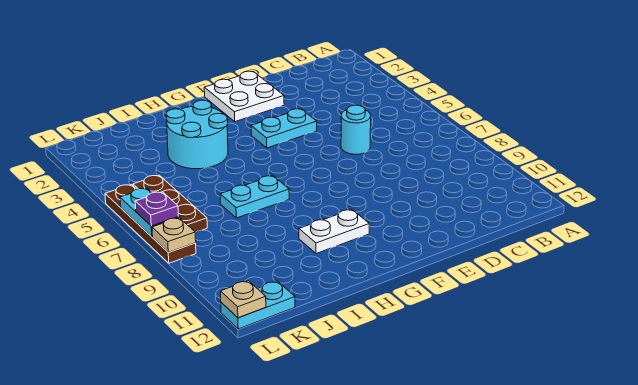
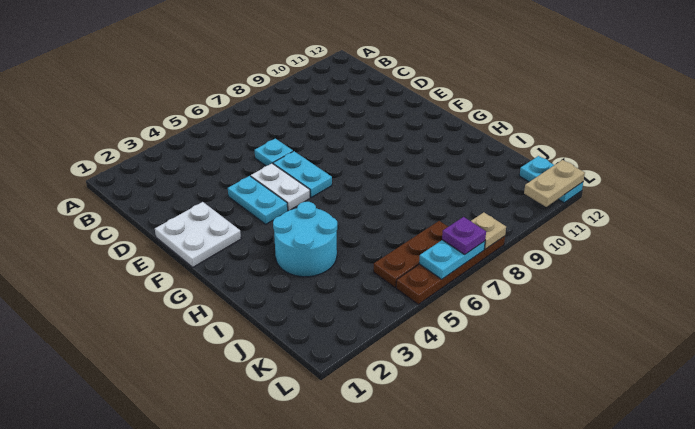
cyan 1x1 round brick [341,105,371,154] -> cyan 1x1 plate [255,139,293,166]
white 1x2 plate [299,210,369,254] -> white 1x2 plate moved to [251,164,310,211]
cyan 1x2 plate [220,176,289,218] -> cyan 1x2 plate moved to [273,151,332,197]
tan 1x1 plate [221,281,266,318] -> tan 1x2 plate [524,160,585,207]

